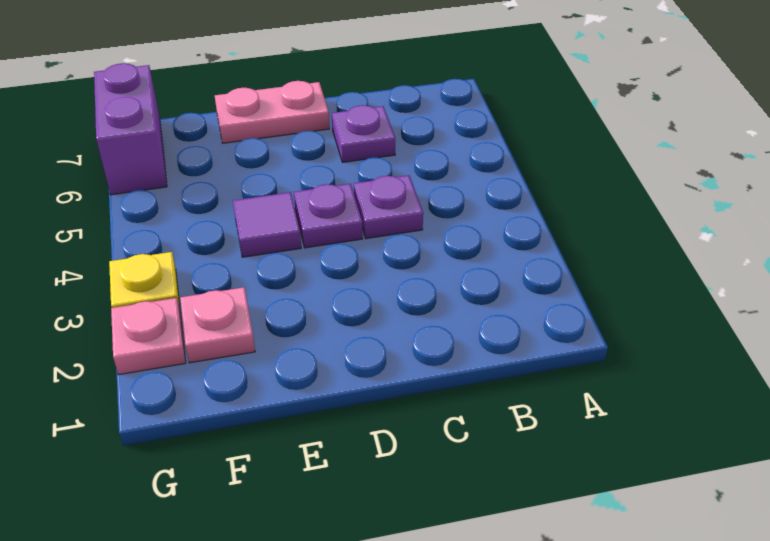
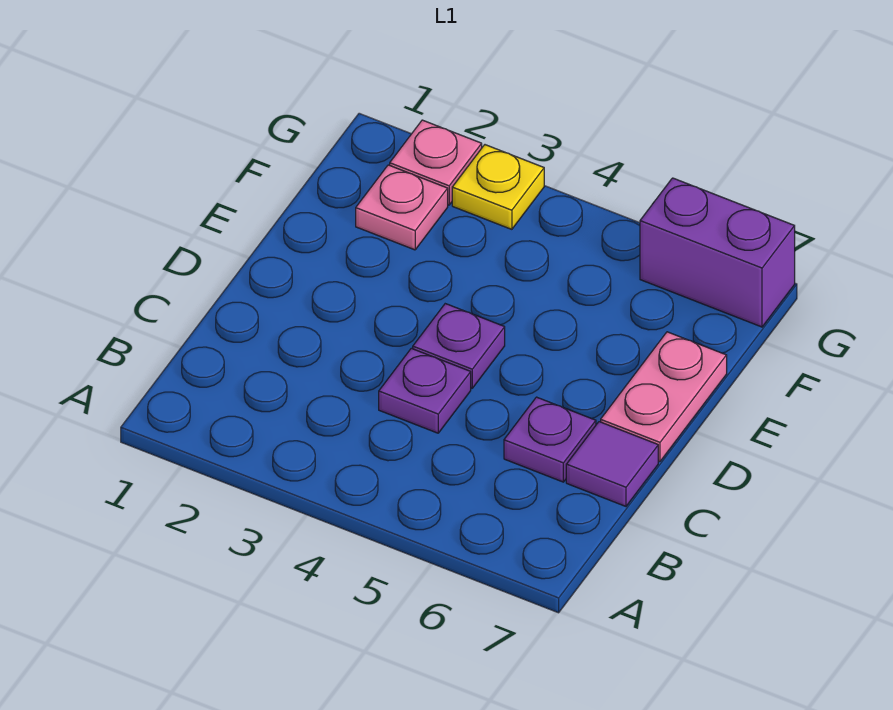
purple 1x1 tile [233,192,301,257] -> purple 1x1 tile moved to [566,422,658,506]

